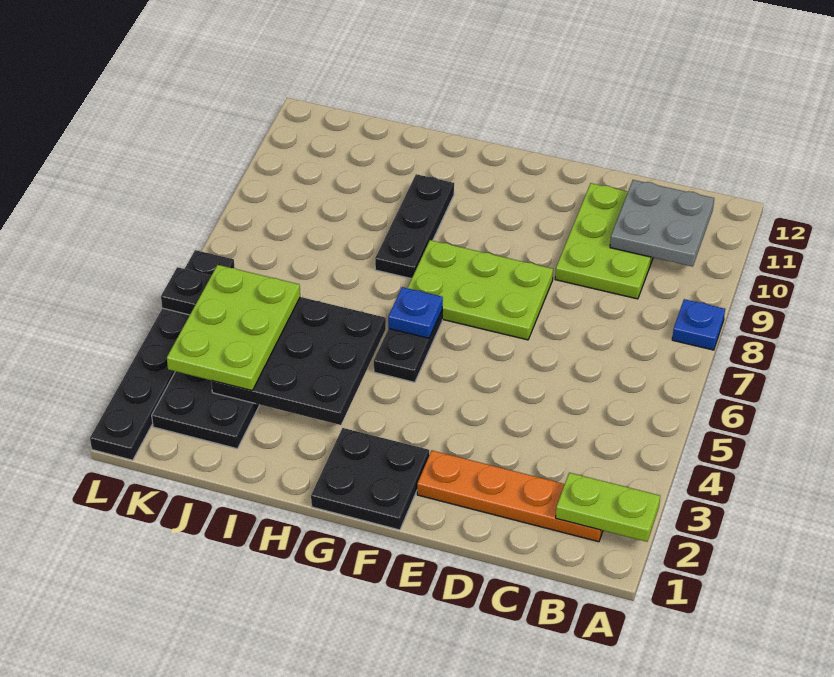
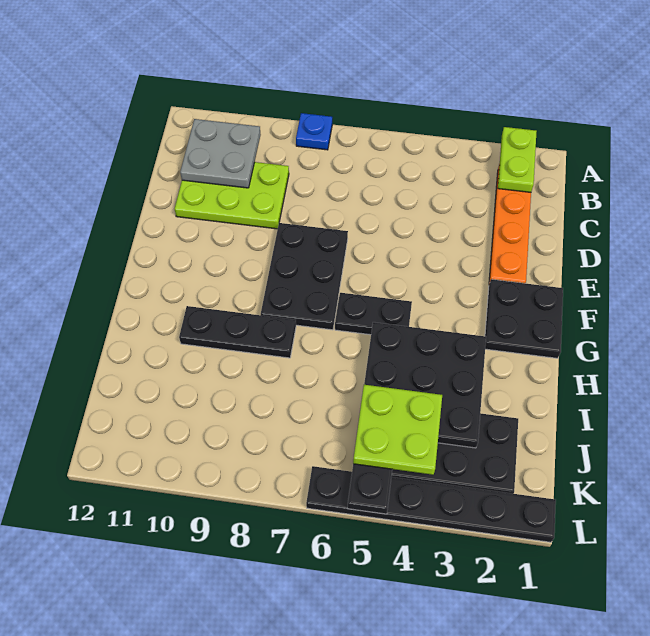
lime 2x3 plate [408,240,553,340] -> black 2x3 plate [261,223,348,330]
blue 1x1 plate [388,287,443,338] -> none
lime 2x3 plate [167,265,300,391] -> lime 2x2 plate [353,385,442,475]

